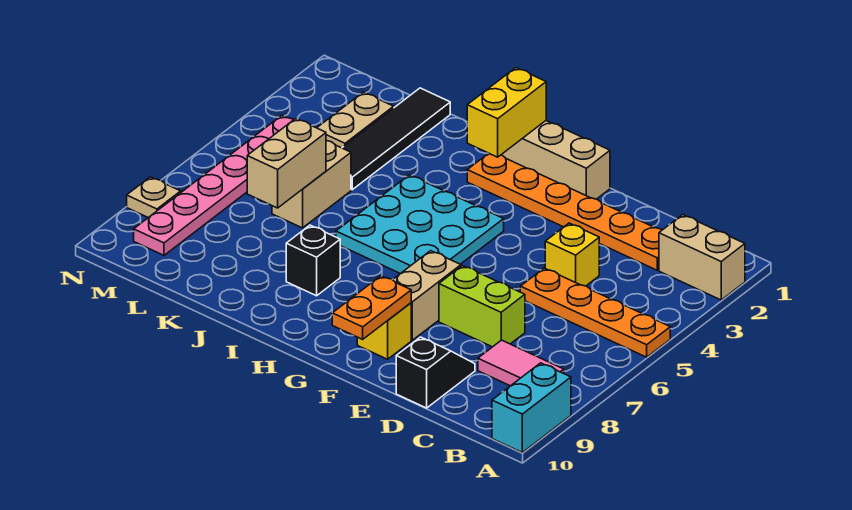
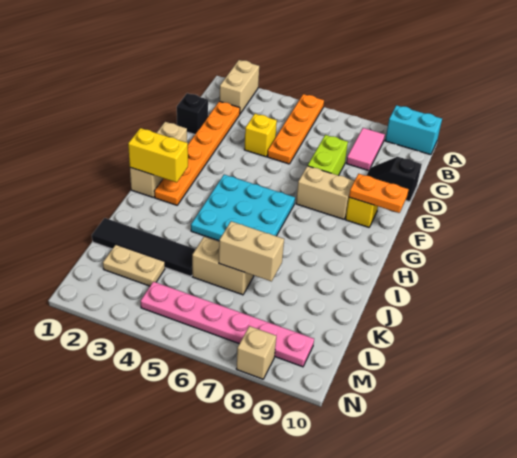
black 1x1 brick [286,225,340,296] -> black 1x1 brick moved to [177,93,208,135]
tan 1x1 plate [127,177,181,218] -> tan 1x1 brick [236,326,276,379]

